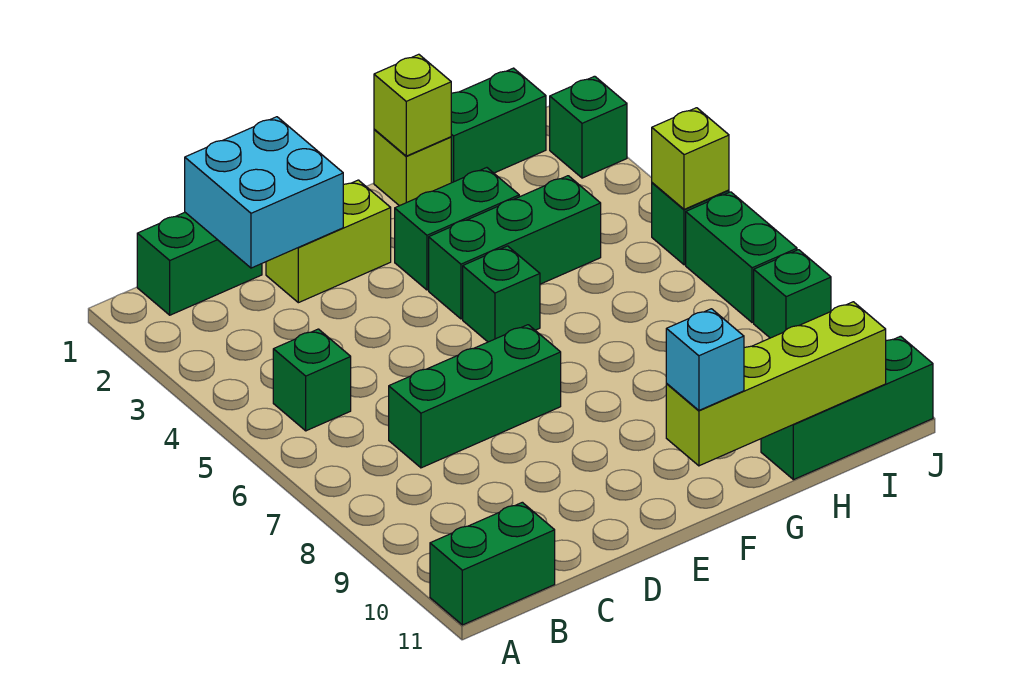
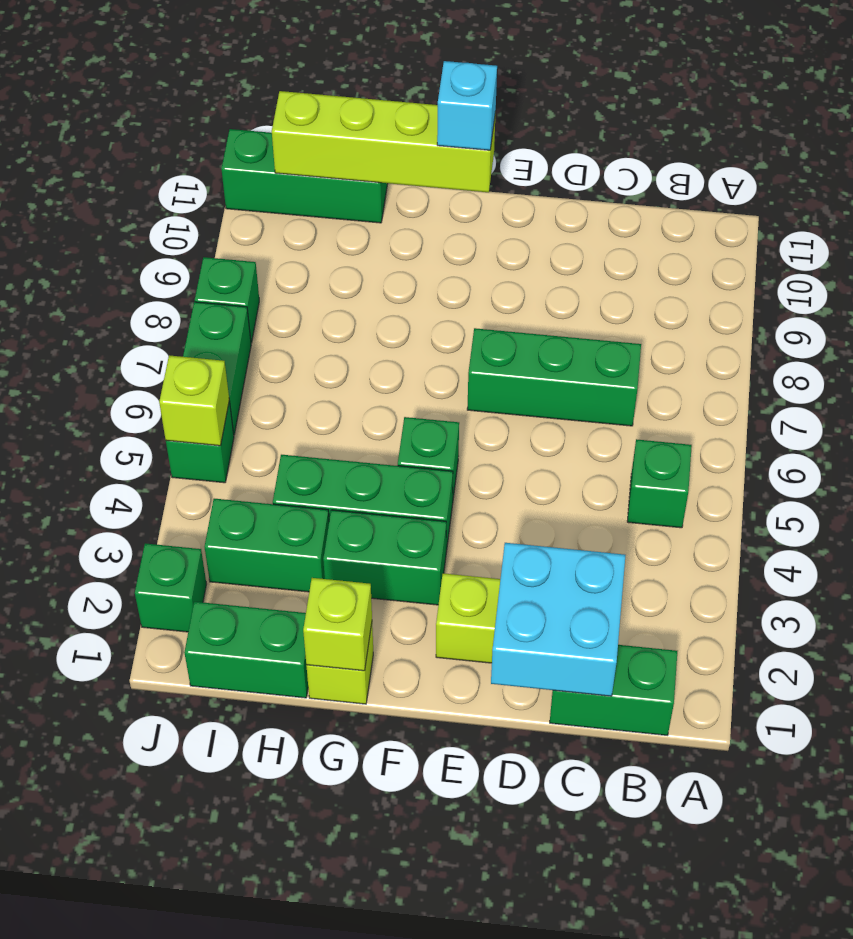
green 1x2 brick [430,502,555,625] -> green 1x2 brick moved to [204,499,329,592]

